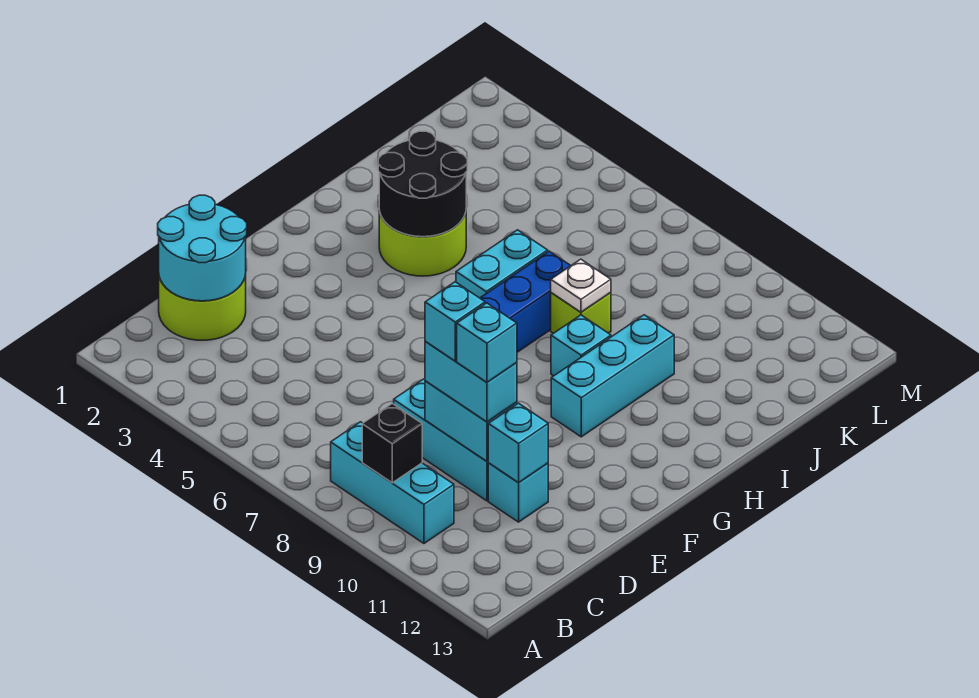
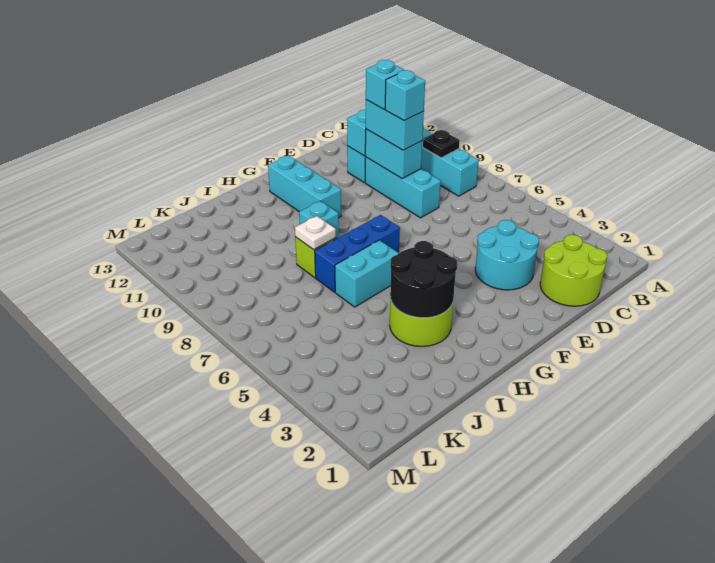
black 1x1 brick [362,404,422,483] -> black 1x1 plate [423,130,460,158]
cyan 2x2 round brick [158,195,247,301] -> cyan 2x2 round brick moved to [475,220,539,290]
cyan 1x3 brick [551,315,674,437] -> cyan 1x3 brick turned to [268,155,341,218]

